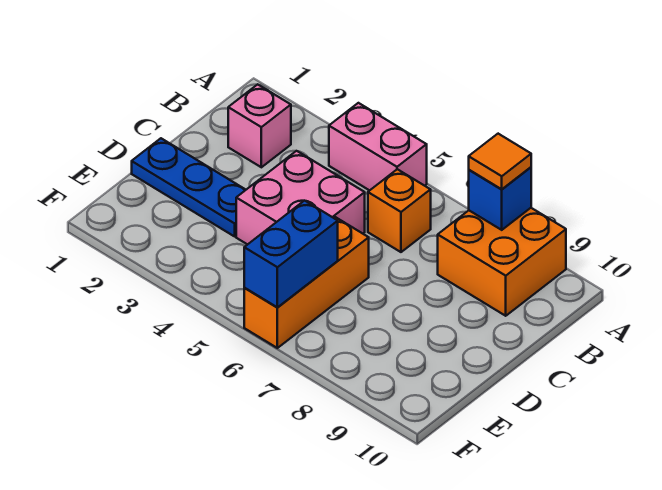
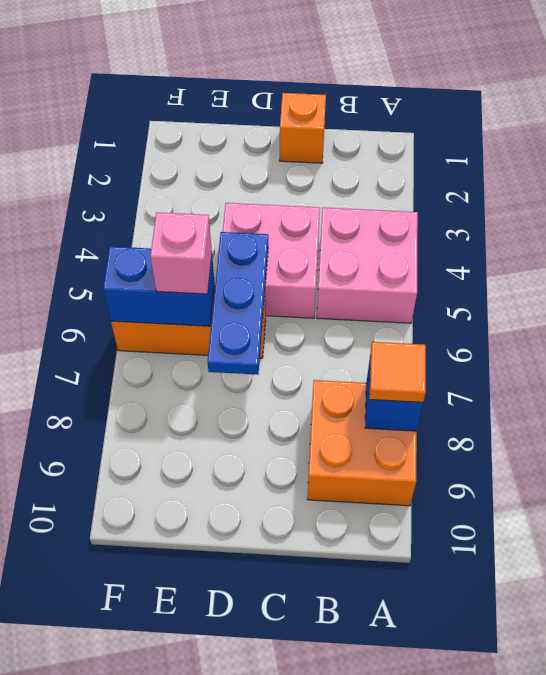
pink 1x2 brick [329,103,427,190] -> pink 2x2 brick [317,207,418,323]
pink 1x1 brick [228,84,291,167] -> pink 1x1 brick moved to [150,212,212,294]
orange 1x1 brick [368,169,431,252] -> orange 1x1 brick moved to [280,93,326,163]
blue 1x3 plate [132,138,245,236] -> blue 1x3 plate moved to [208,232,268,375]

